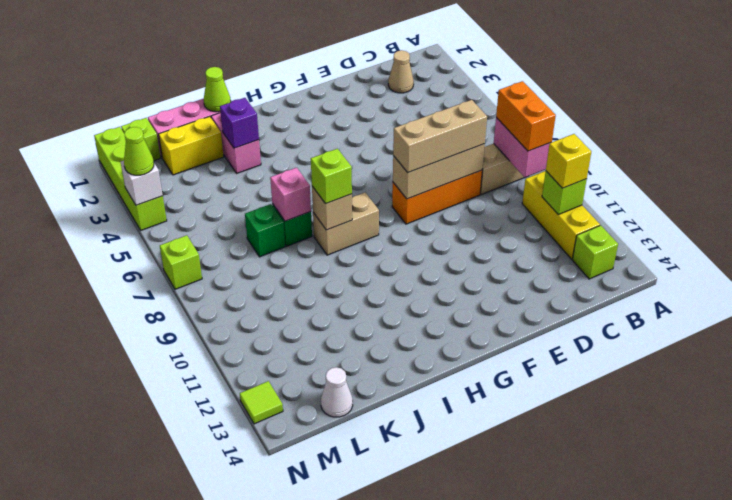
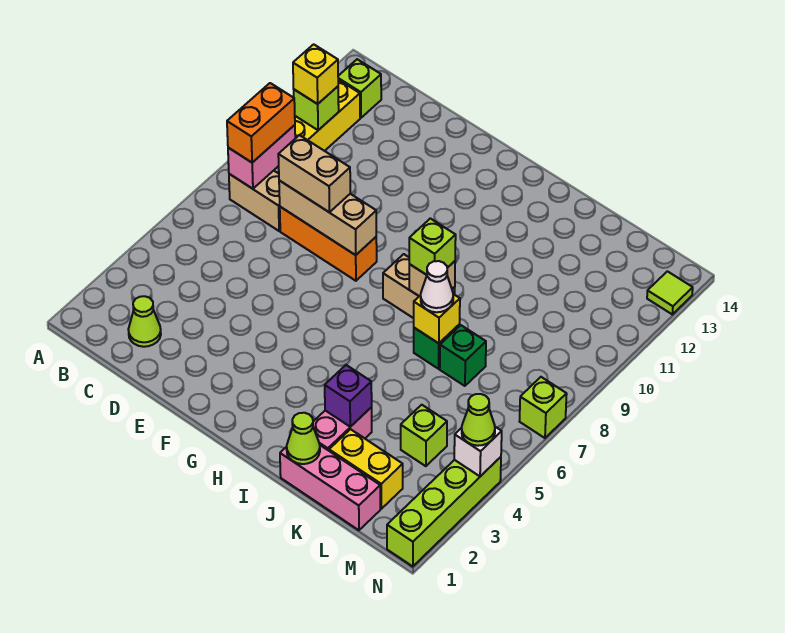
tan 1x1 cone [388,50,414,93] -> lime 1x1 cone [128,296,161,347]
tan 1x3 brick [393,100,487,173] -> tan 1x2 brick [278,135,350,212]
pink 1x1 brick [270,168,311,221] -> yellow 1x1 brick [414,294,460,343]
white 1x1 cone [321,367,353,417] -> white 1x1 cone moved to [421,261,453,312]
lime 1x1 brick [121,118,160,161] -> lime 1x1 brick moved to [401,405,447,466]

